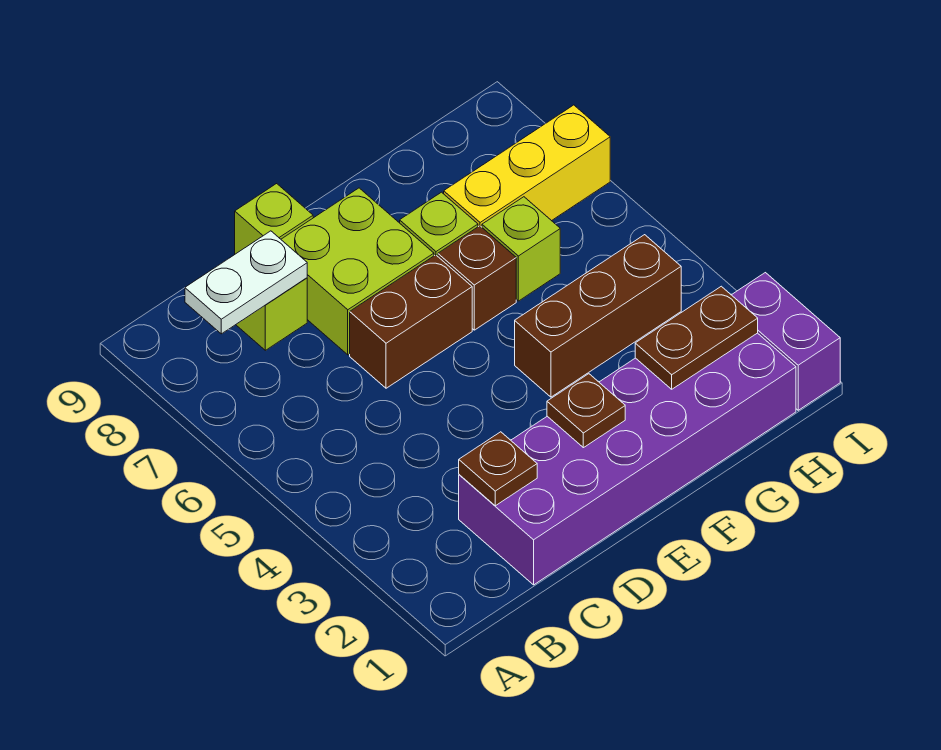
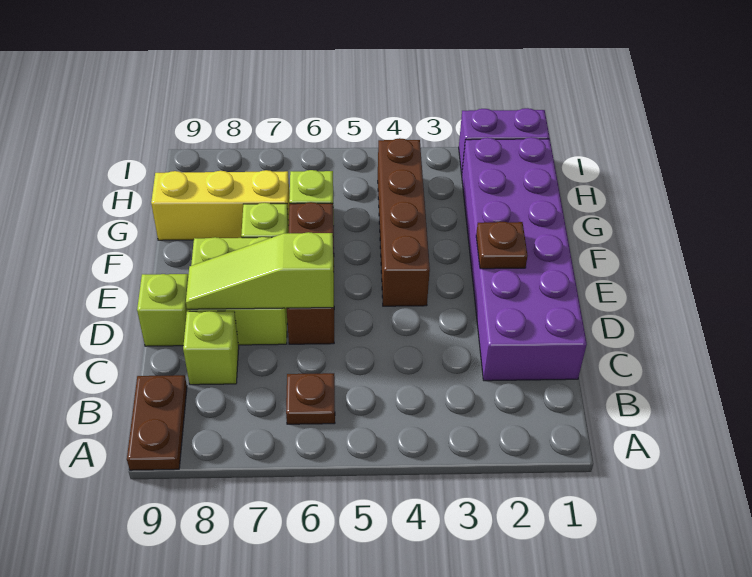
white 1x2 plate [185,231,307,334] -> none
brown 1x1 plate [459,432,537,506] -> brown 1x1 plate moved to [286,373,335,424]
none -> lime 1x3 slope [186,232,334,309]
brown 1x3 brick [515,235,681,397] -> brown 1x4 brick [378,138,430,306]
brown 1x2 plate [635,286,758,389] -> brown 1x2 plate moved to [127,375,187,470]
yellow 1x3 brick [444,105,610,227] -> yellow 1x3 brick turned to [151,170,290,240]

